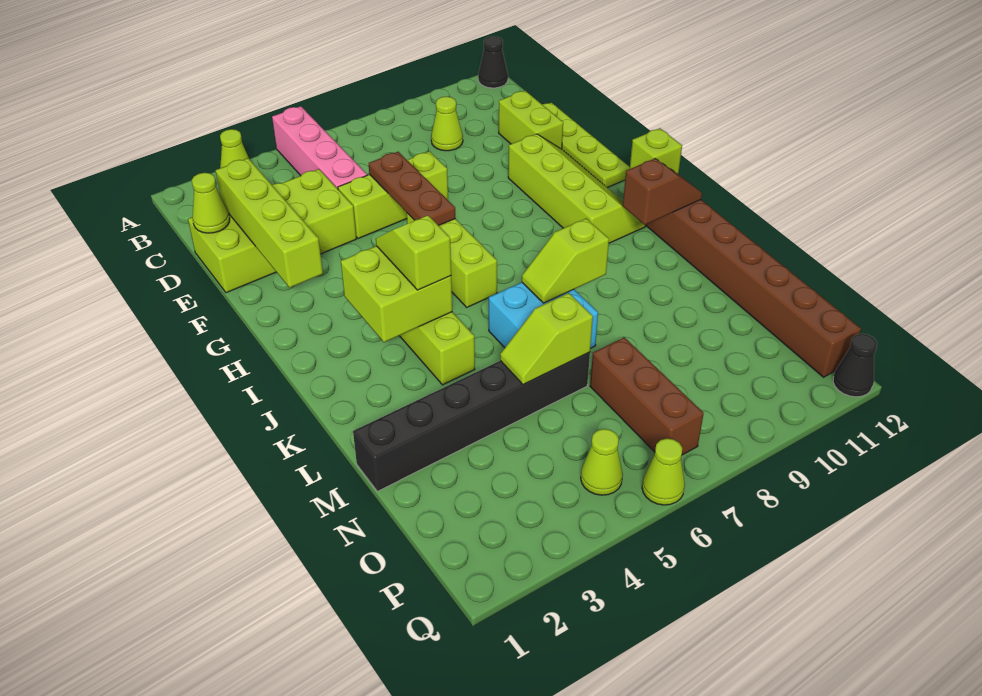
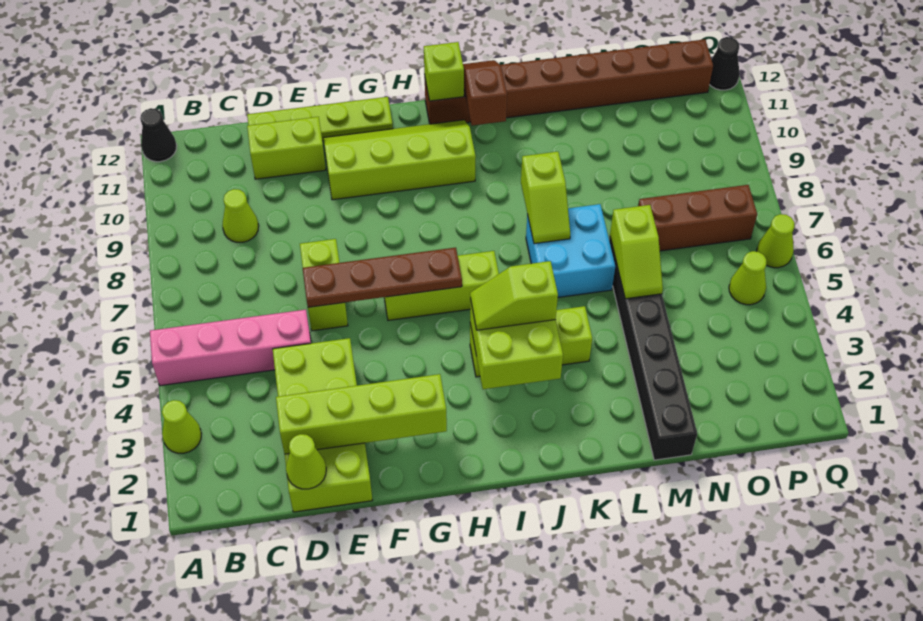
lime 1x3 brick [338,151,448,239] -> lime 1x2 brick [300,239,348,331]
brown 1x3 plate [369,152,455,226] -> brown 1x4 plate [303,248,462,307]

